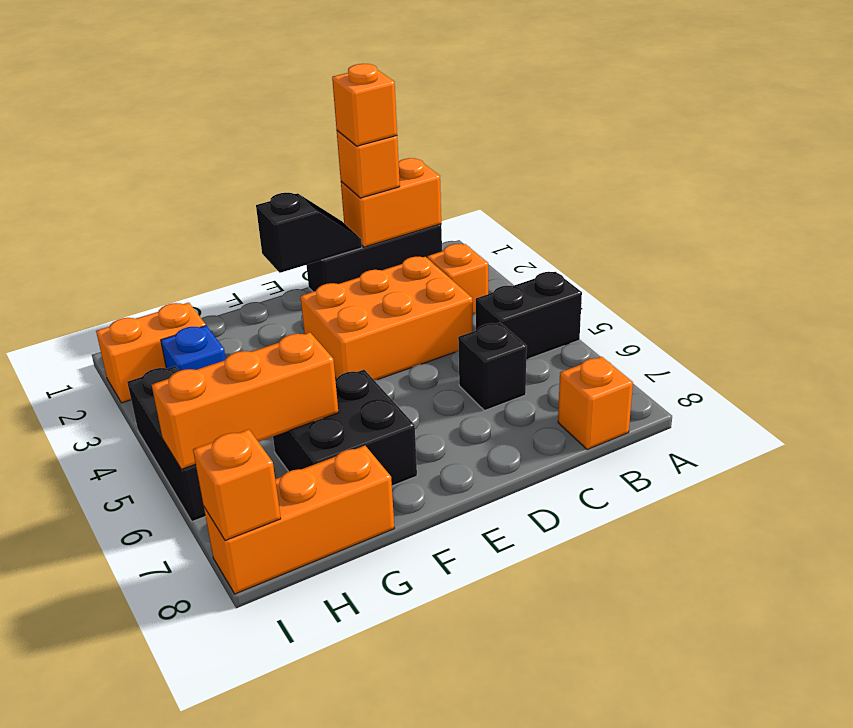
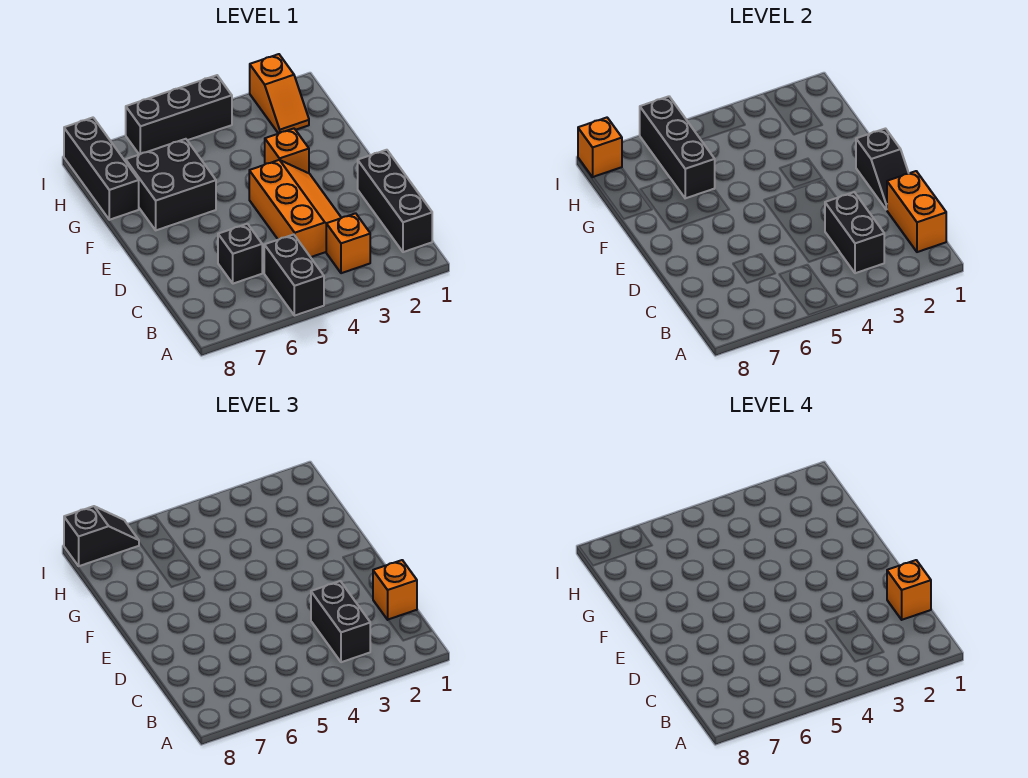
none -> black 1x2 brick [825,192,884,273]
none -> black 1x2 brick [311,581,370,662]
orange 1x1 brick [558,357,633,450] -> orange 1x1 brick moved to [265,129,309,173]
orange 2x3 brick [300,257,473,380] -> orange 2x3 slope [249,160,341,257]
orange 1x3 brick [152,333,338,469] -> black 1x3 brick [640,96,715,198]
orange 1x3 brick [204,446,394,594] -> black 1x3 brick [64,118,139,220]
orange 1x2 brick [96,303,206,403] -> orange 1x2 slope [250,54,309,134]
blue 1x1 brick [161,326,226,371] -> none
none -> black 1x2 slope [64,506,139,566]

